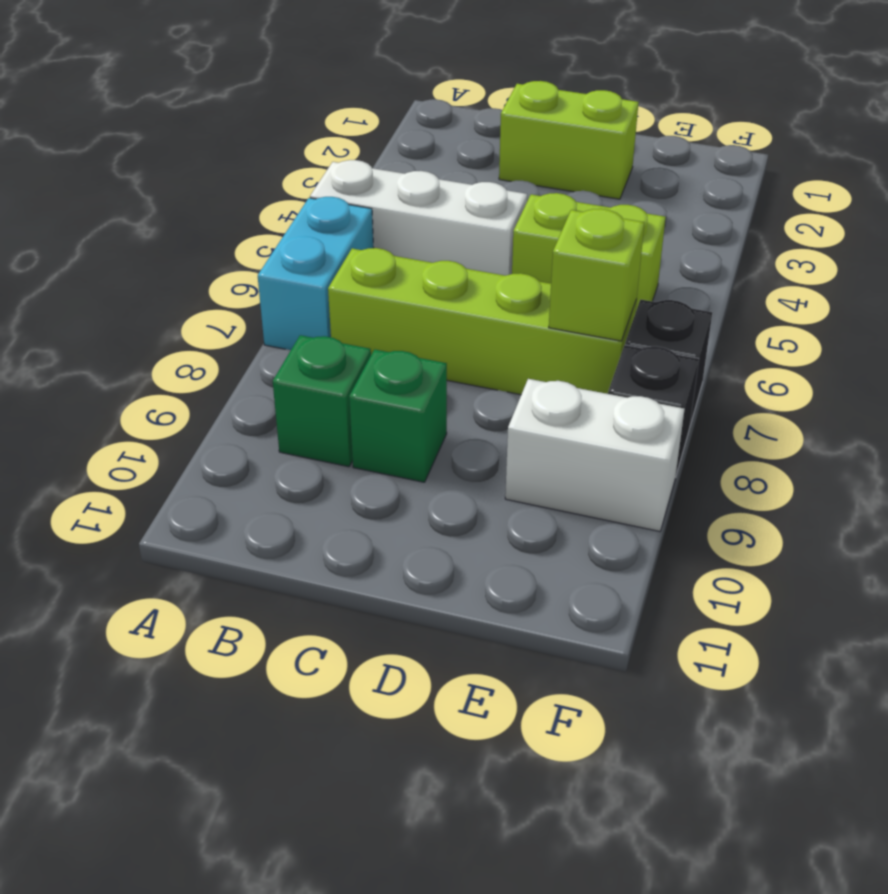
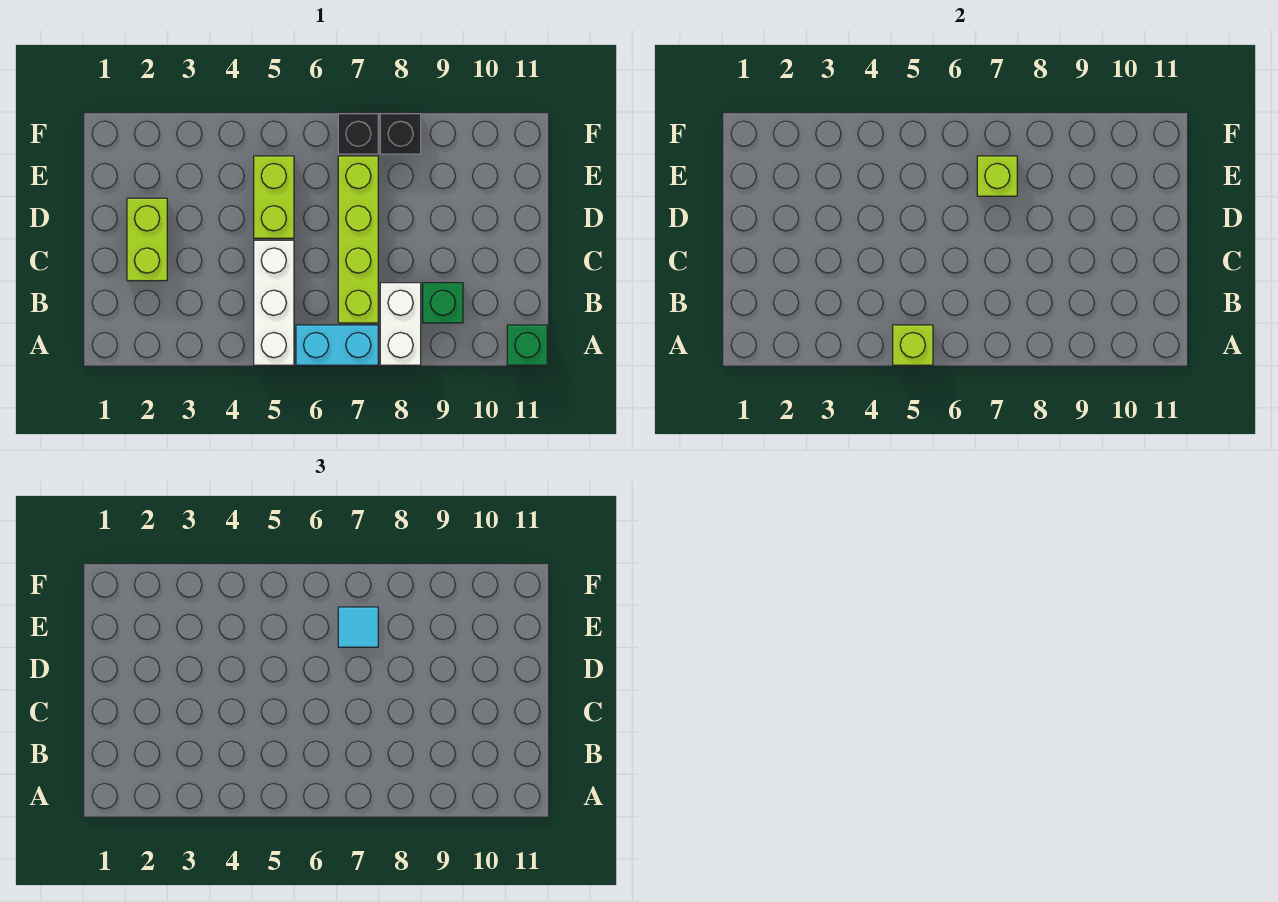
none -> lime 1x1 brick [893,325,933,365]
green 1x1 brick [349,349,447,482] -> green 1x1 brick moved to [507,325,547,365]
none -> cyan 1x1 tile [338,607,378,647]
white 1x2 brick [505,379,685,531] -> white 1x2 brick moved to [380,283,421,365]

